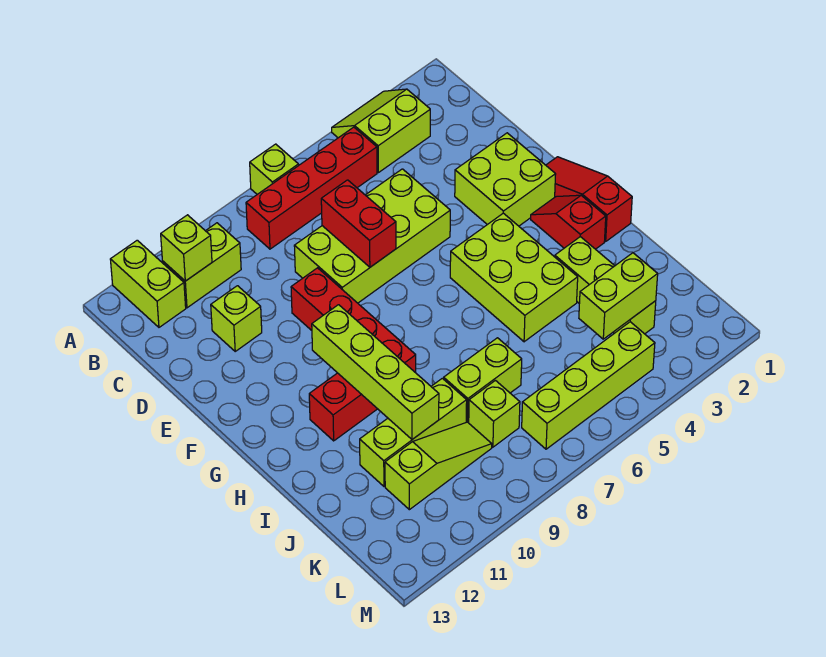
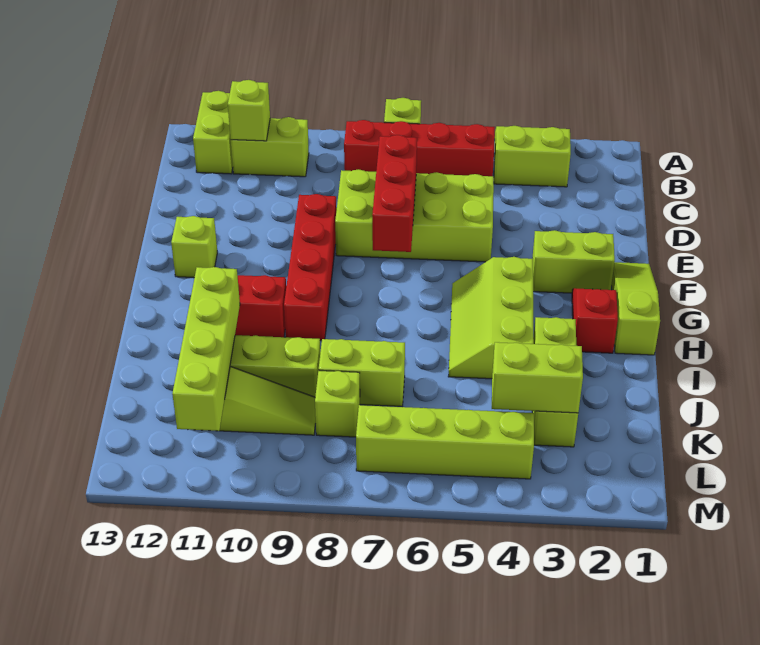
red 1x2 brick [321,180,396,267] -> red 1x3 brick [372,135,417,252]
lime 1x1 brick [211,286,262,351] -> lime 1x1 brick moved to [171,216,217,278]
lime 2x2 brick [455,133,556,226] -> lime 1x2 brick [532,230,615,293]
red 1x3 slope [546,157,632,241] -> lime 1x3 slope [611,262,660,355]
lime 2x3 brick [450,213,578,342] -> lime 2x3 slope [448,257,534,379]
lime 1x4 brick [312,305,439,439] -> lime 1x4 brick moved to [172,267,240,431]

